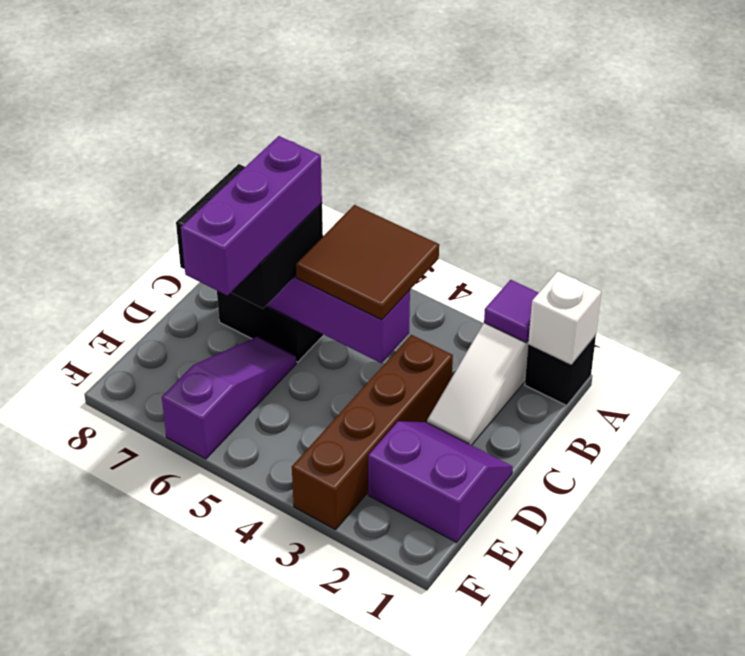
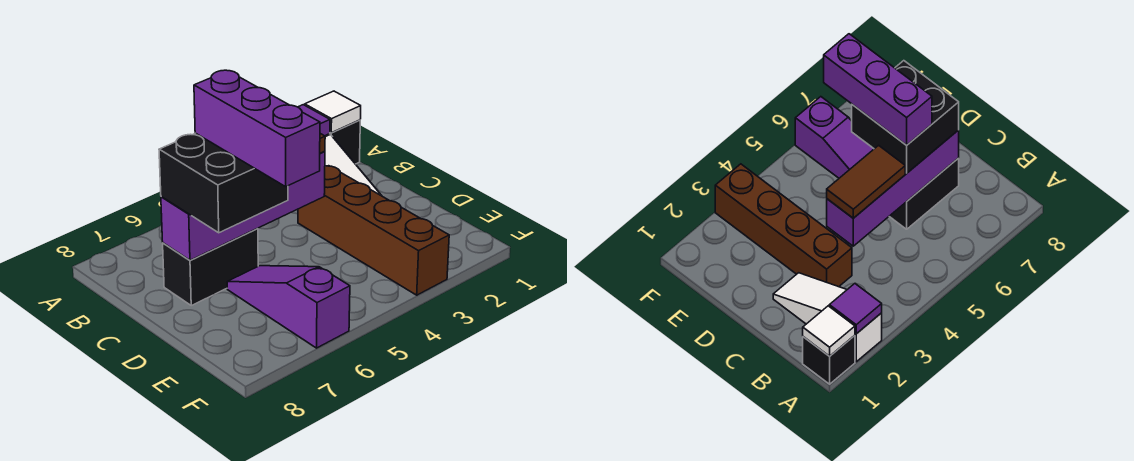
white 1x1 brick [528,271,601,364] -> white 1x1 tile [305,91,361,133]
brown 2x2 tile [296,205,439,320] -> brown 1x2 tile [827,145,905,218]
purple 2x2 slope [368,421,513,542] -> none

